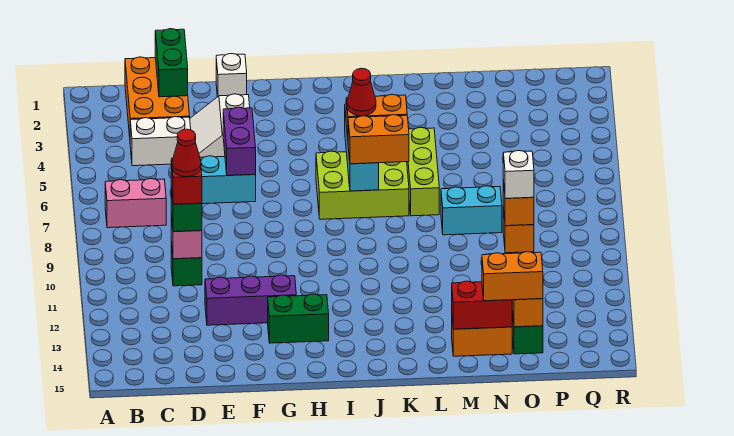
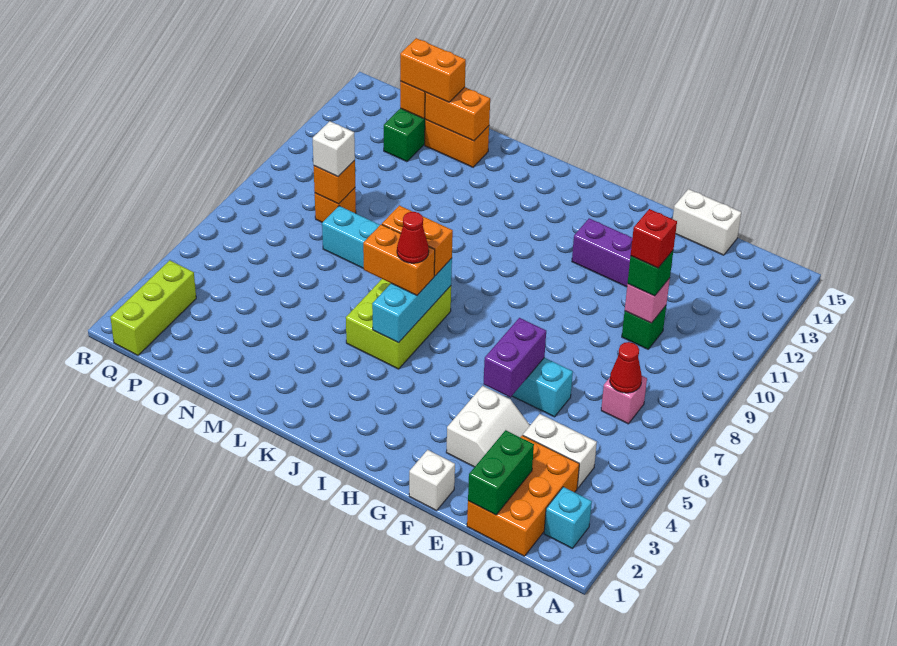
none -> cyan 1x1 brick [544,487,592,548]
pink 1x2 brick [105,179,166,228] -> pink 1x1 brick [601,376,647,424]
red 1x1 cone [172,129,201,177] -> red 1x1 cone moved to [610,342,642,393]
none -> white 1x2 brick [673,189,741,255]
green 1x2 brick [268,294,329,343] -> none
lime 2x3 brick [316,151,409,219] -> lime 2x3 brick turned to [346,279,451,369]
lime 1x3 brick [407,127,439,216] -> lime 1x3 brick moved to [110,260,196,355]
red 1x2 brick [452,281,512,329] -> orange 1x2 brick [425,87,490,141]

